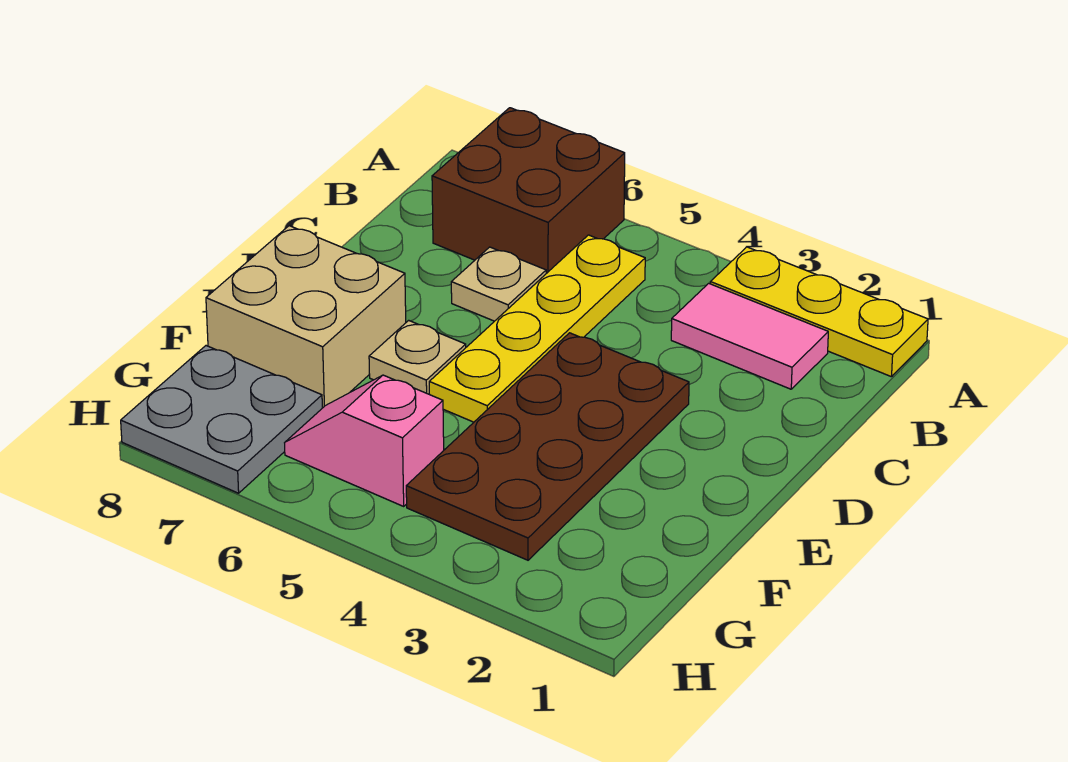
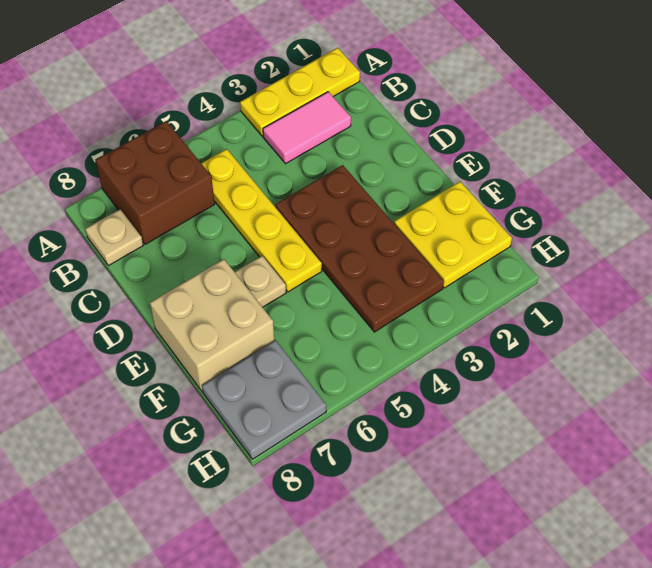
tan 1x1 plate [451,247,546,321] -> tan 1x1 plate moved to [85,209,143,266]
none -> yellow 2x2 plate [394,182,512,288]
pink 1x2 slope [285,375,444,506] -> none

